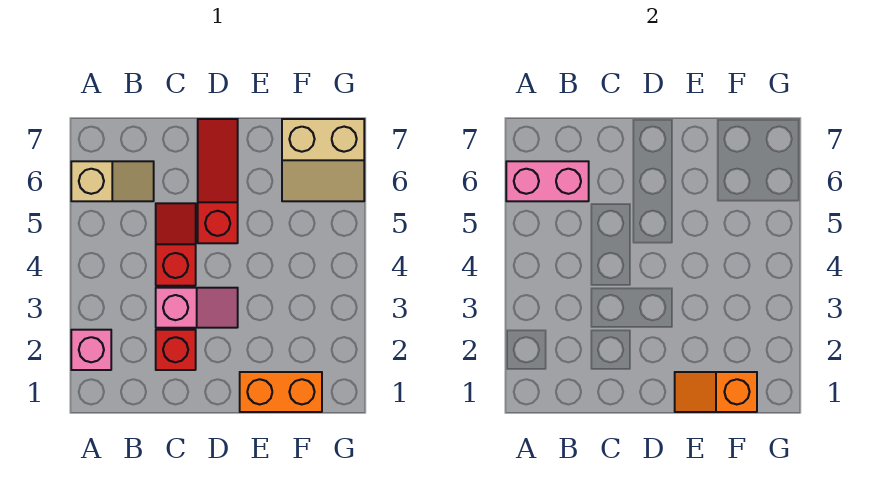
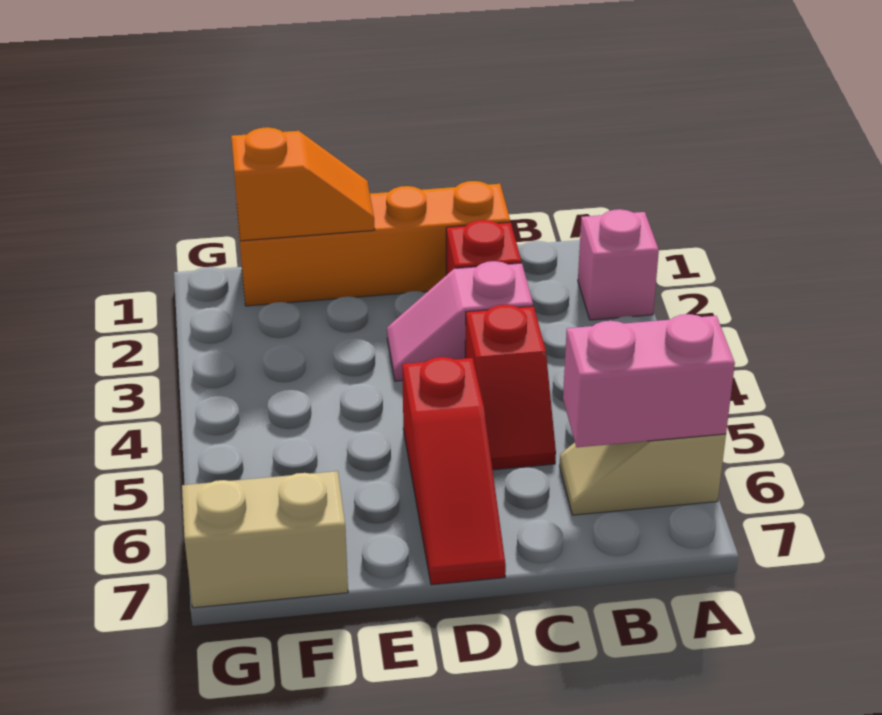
orange 1x2 brick [240,372,322,412] -> orange 1x4 brick [237,181,510,306]

